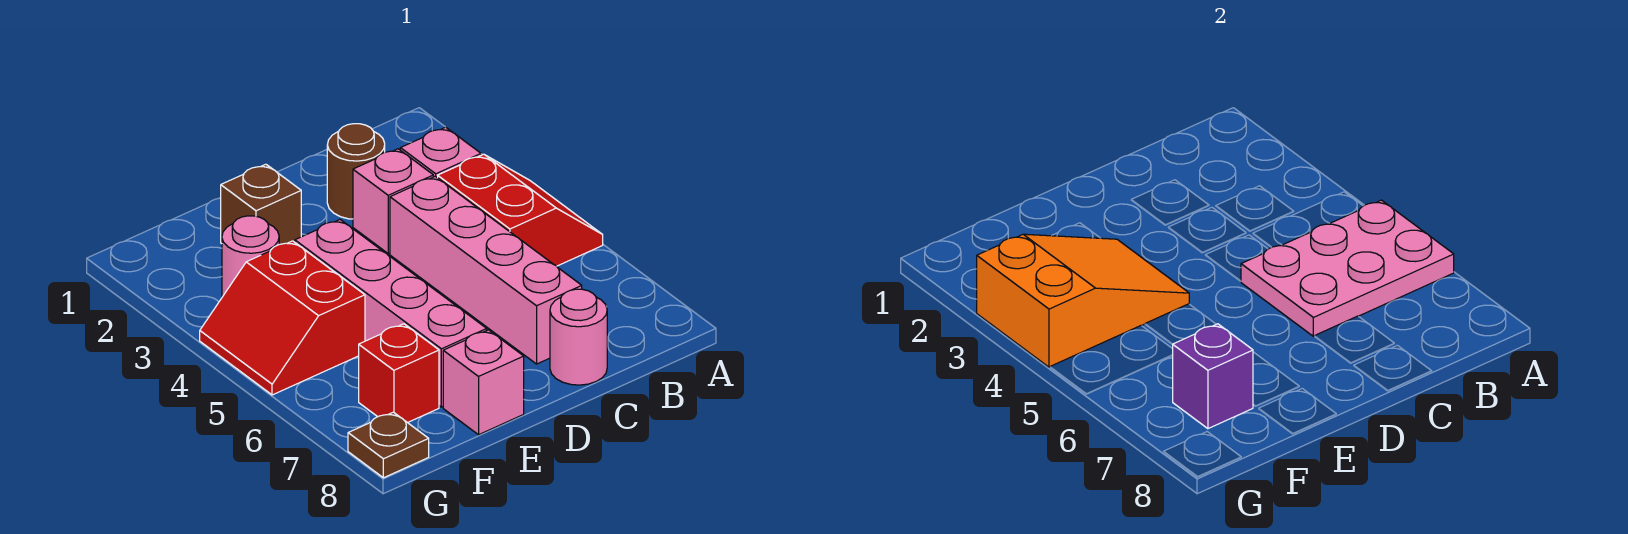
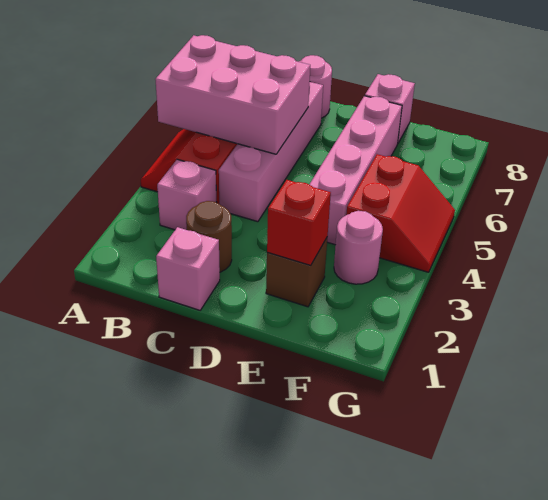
pink 2x3 plate [1241,200,1454,336] -> pink 2x3 brick [155,35,310,154]
pink 1x1 brick [353,149,433,254] -> pink 1x1 brick moved to [156,227,220,310]
orange 2x3 slope [977,234,1189,367] -> none
red 1x1 brick [359,324,439,423] -> red 1x1 brick moved to [267,180,331,265]
purple 1x1 brick [1173,324,1253,429] -> none
brown 1x1 plate [348,412,429,478] -> none

